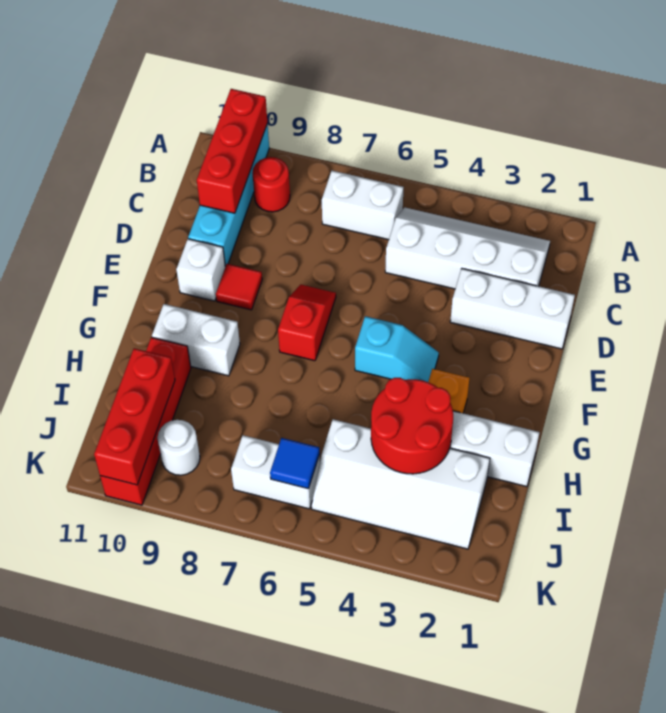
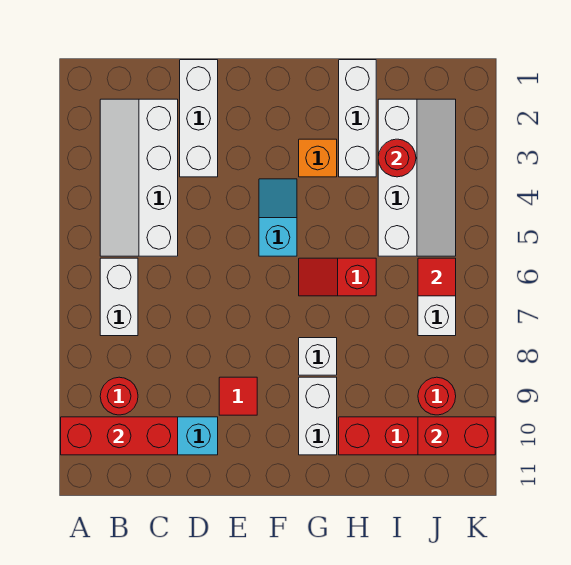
red 1x2 slope [278,284,336,361] -> red 1x2 slope moved to [299,258,376,296]
white 1x1 brick [176,239,225,301] -> white 1x1 brick moved to [299,338,337,375]
red 2x2 round brick [371,378,453,474] -> red 1x1 round brick [378,139,416,177]
red 1x3 brick [94,348,175,485] -> red 1x2 brick [418,417,495,455]
blue 1x1 tile [270,438,320,489] -> red 1x1 tile [418,258,456,296]
white 1x1 round brick [157,420,200,475] -> red 1x1 round brick [418,377,456,415]

